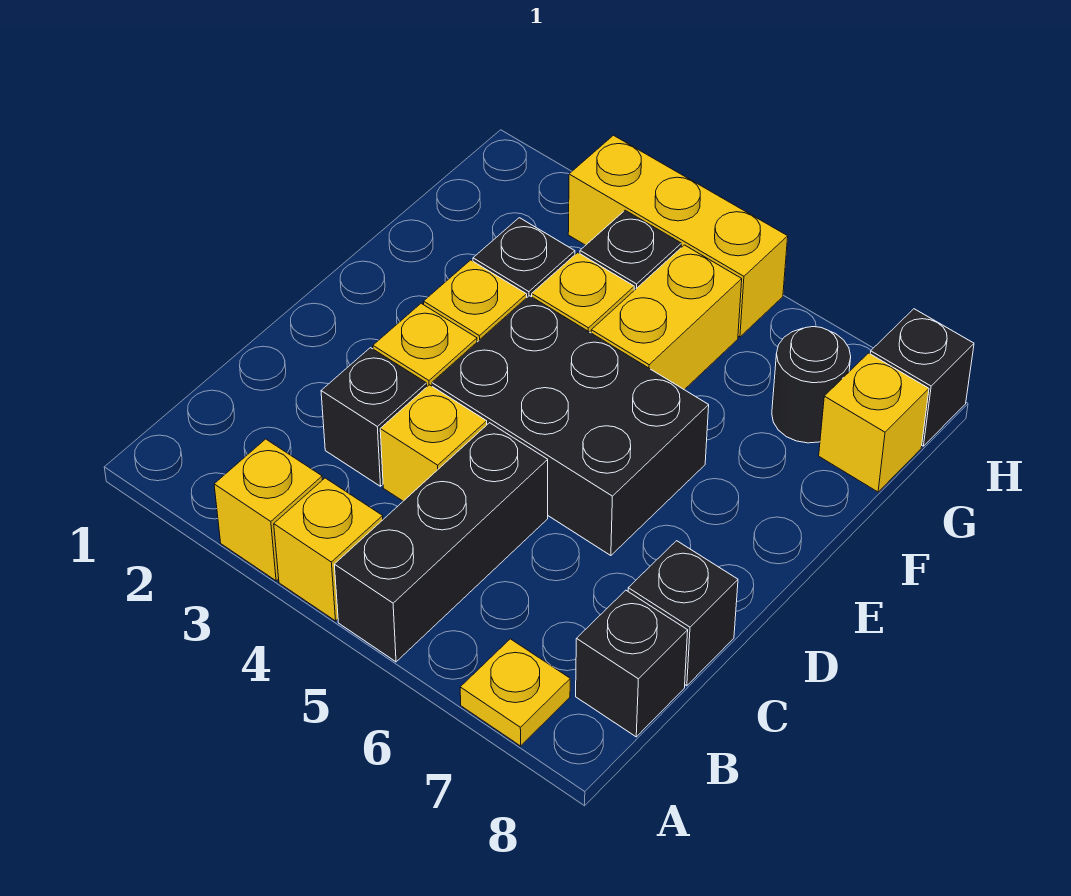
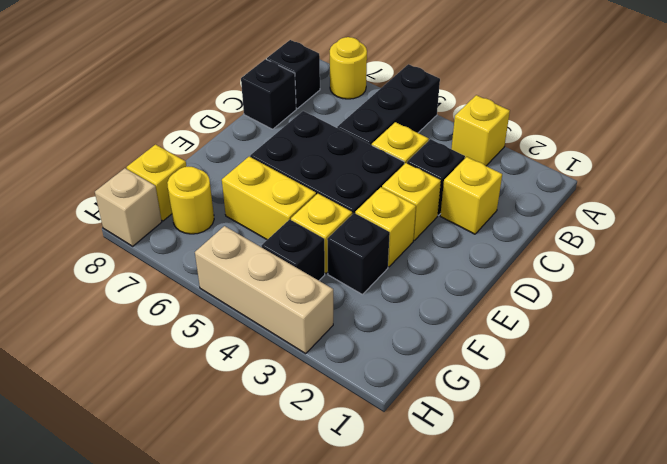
yellow 1x1 brick [274,478,383,621] -> yellow 1x1 brick moved to [440,157,502,234]
yellow 1x1 plate [460,639,570,746] -> yellow 1x1 round brick [330,37,367,99]
yellow 1x2 brick [591,245,742,390] -> yellow 1x2 brick turned to [222,157,316,240]
black 1x1 round brick [772,327,851,443] -> yellow 1x1 round brick [167,167,214,234]
yellow 1x3 brick [568,136,788,337] -> tan 1x3 brick [195,226,333,354]
black 1x1 brick [870,309,974,446] -> tan 1x1 brick [95,168,162,246]

